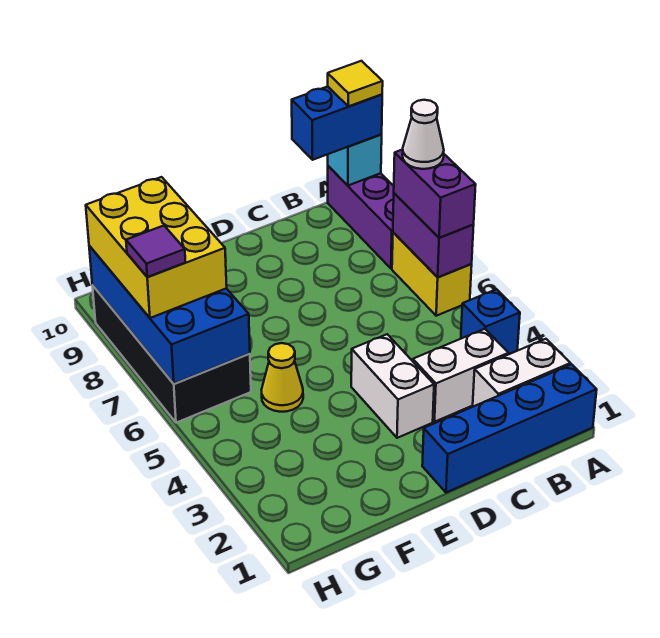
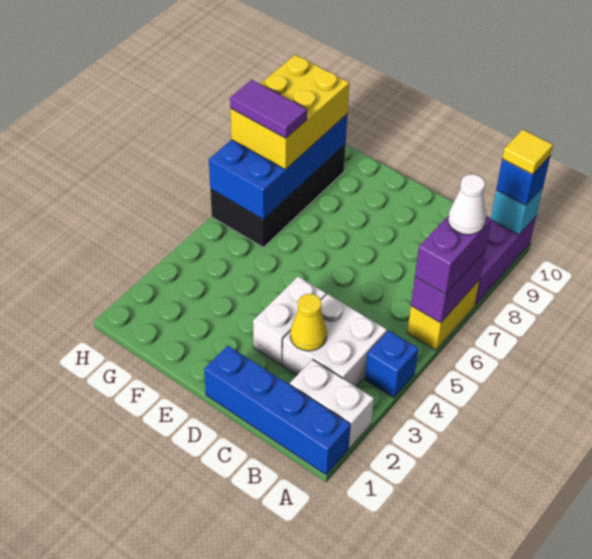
blue 1x2 brick [292,87,382,160] -> blue 1x1 brick [496,156,550,206]
white 1x2 brick [413,329,508,422] -> white 2x2 brick [283,294,387,386]
yellow 1x1 cone [262,343,303,412] -> yellow 1x1 cone moved to [290,294,327,351]
purple 1x1 tile [126,226,185,277] -> purple 1x2 tile [230,80,307,138]

